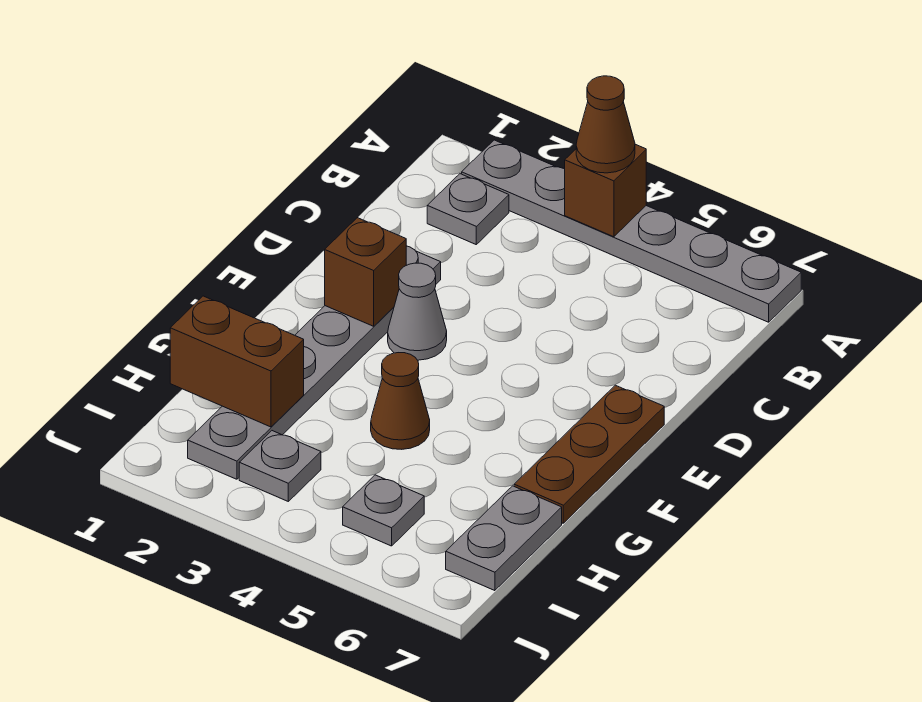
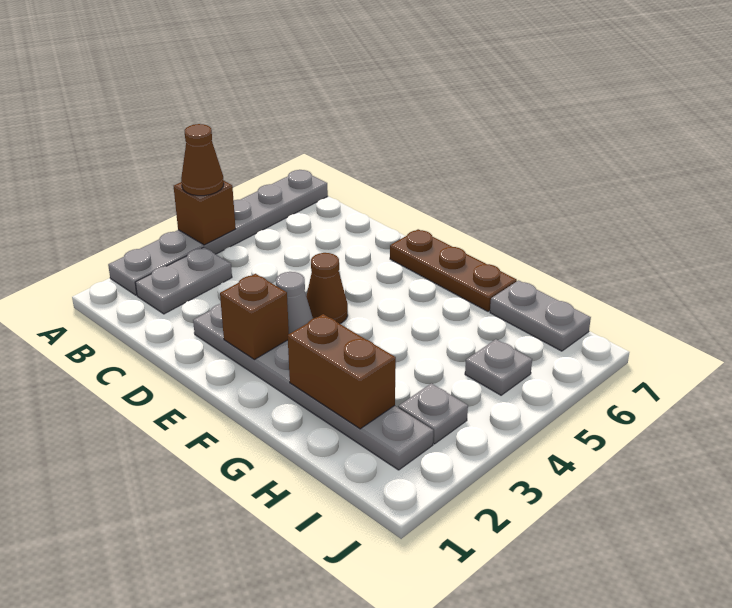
grey 1x1 plate [427,174,509,244] -> grey 1x2 plate [135,247,232,314]
brown 1x1 cone [371,353,430,449] -> brown 1x1 cone moved to [306,253,348,324]
brown 1x2 brick [170,296,304,427] -> brown 1x2 brick turned to [288,314,396,429]

